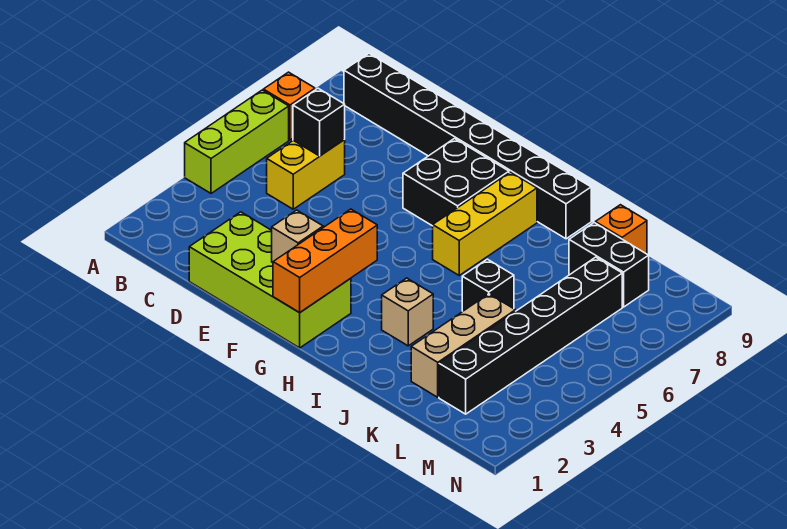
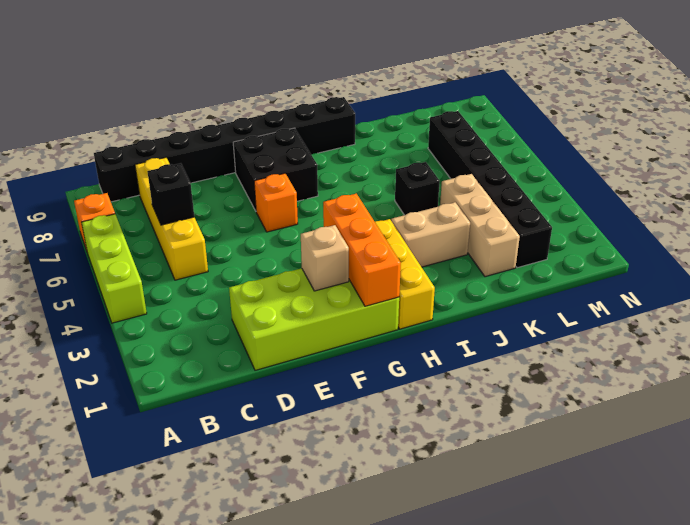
yellow 1x2 brick [267,140,345,209] -> yellow 1x4 brick [135,157,208,280]
yellow 1x3 brick [433,172,537,275] -> yellow 1x3 brick moved to [375,219,435,329]
tan 1x1 brick [382,278,433,346] -> tan 1x2 brick [391,202,470,267]
black 1x2 brick [569,223,649,307] -> none
orange 1x1 brick [595,205,647,254] -> orange 1x1 brick moved to [254,173,298,232]

